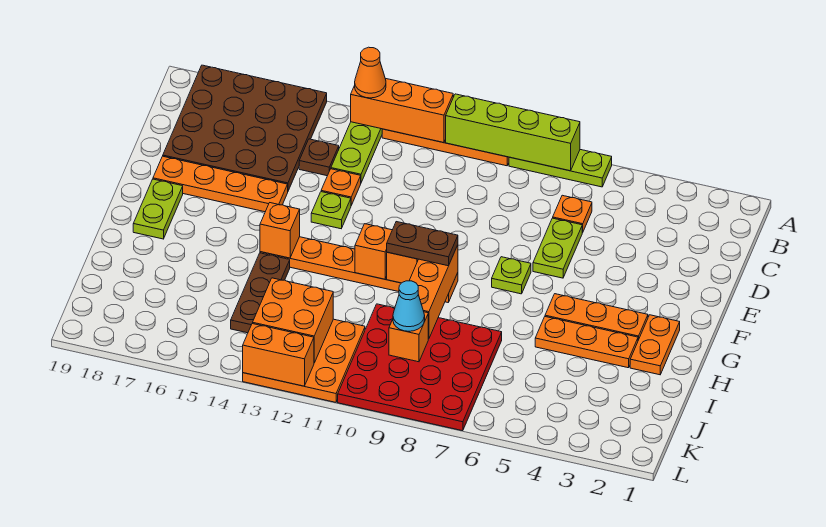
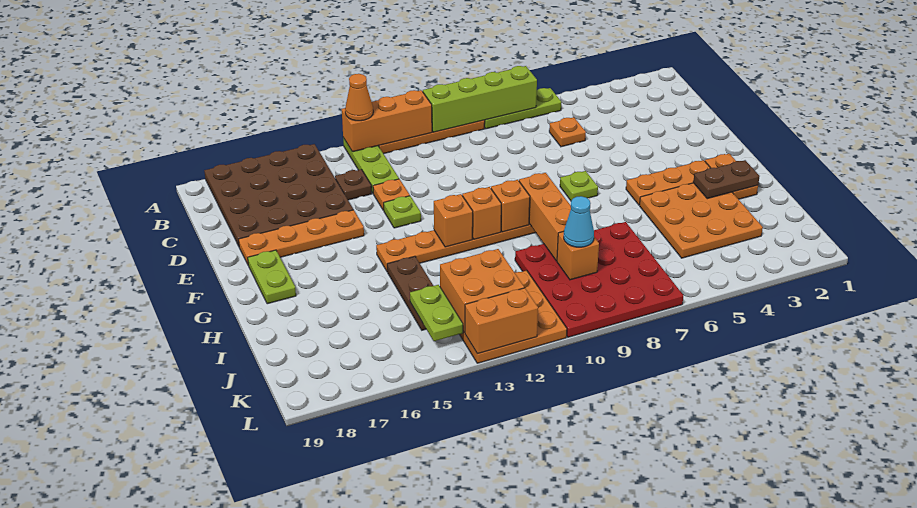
lime 1x2 plate [533,218,583,278] -> lime 1x2 plate moved to [410,285,463,341]
brown 1x2 plate [387,222,458,266] -> brown 1x2 plate moved to [693,160,760,199]
orange 1x1 brick [260,203,300,258] -> orange 1x1 brick moved to [434,194,473,247]
orange 1x3 plate [535,317,638,368] -> orange 3x3 plate [640,183,763,258]

